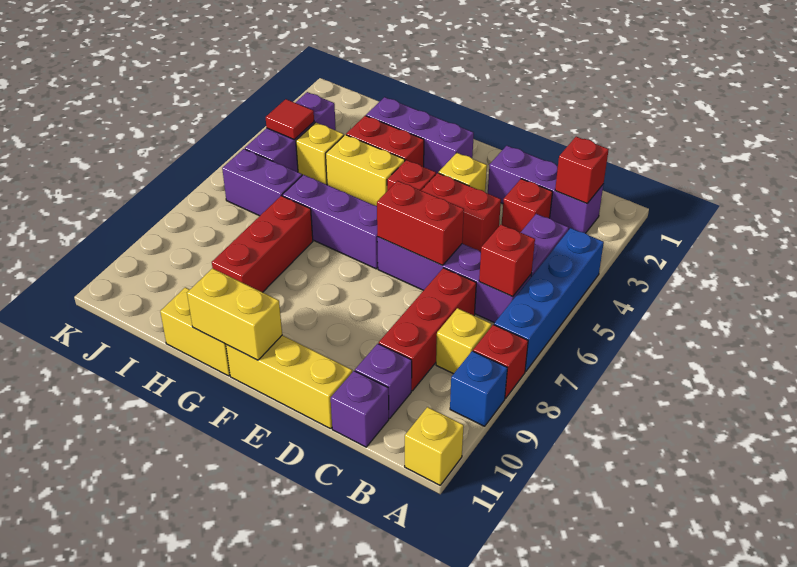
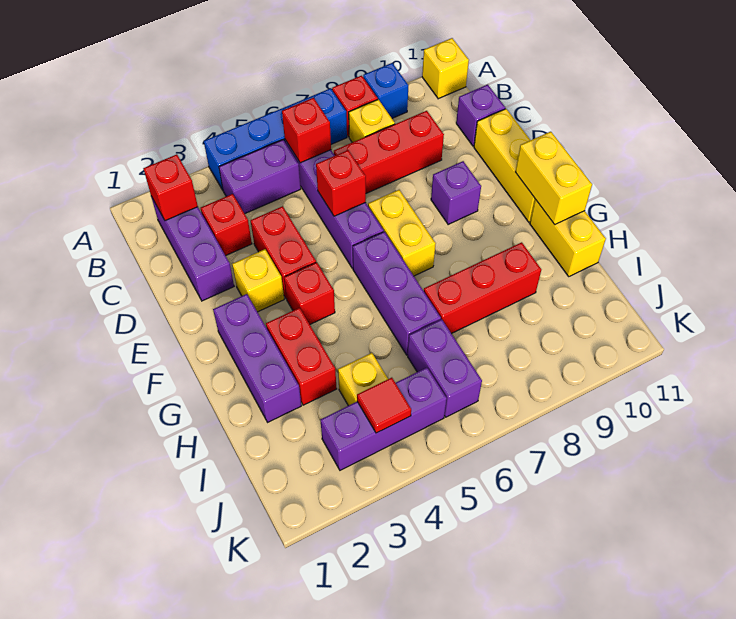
purple 1x1 brick [355,344,412,418] -> purple 1x1 brick moved to [431,161,481,225]
red 1x2 brick [377,181,464,265] -> red 1x1 brick [316,150,366,216]
yellow 1x2 brick [326,135,405,206] -> yellow 1x2 brick moved to [368,190,436,276]

